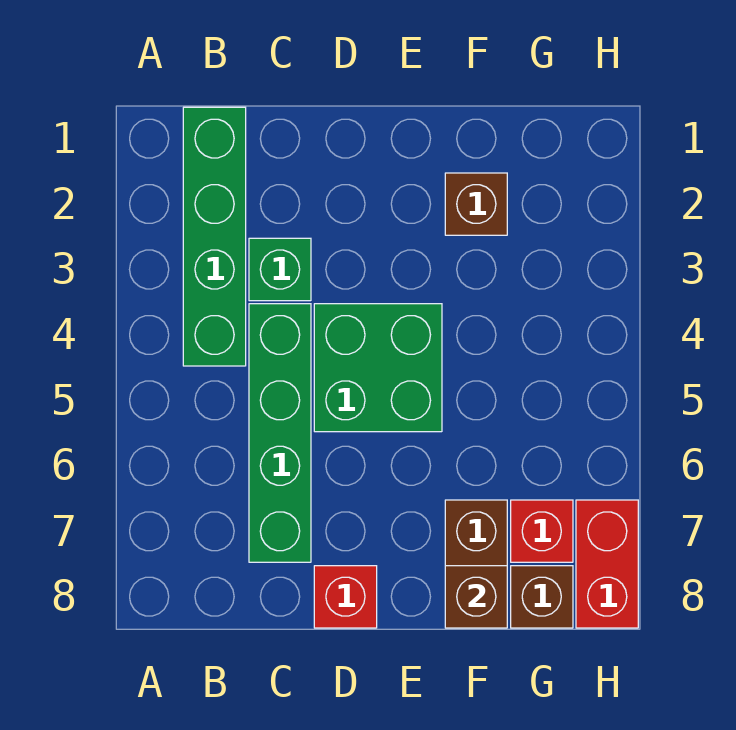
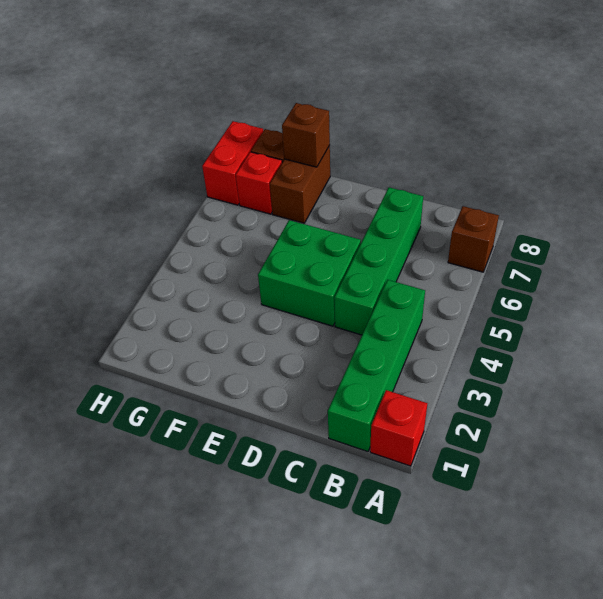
green 1x1 brick [249,238,311,301] -> none
red 1x1 brick [314,566,377,628] -> red 1x1 brick moved to [370,390,427,466]
brown 1x1 brick [445,173,507,235] -> brown 1x1 brick moved to [448,206,499,272]

